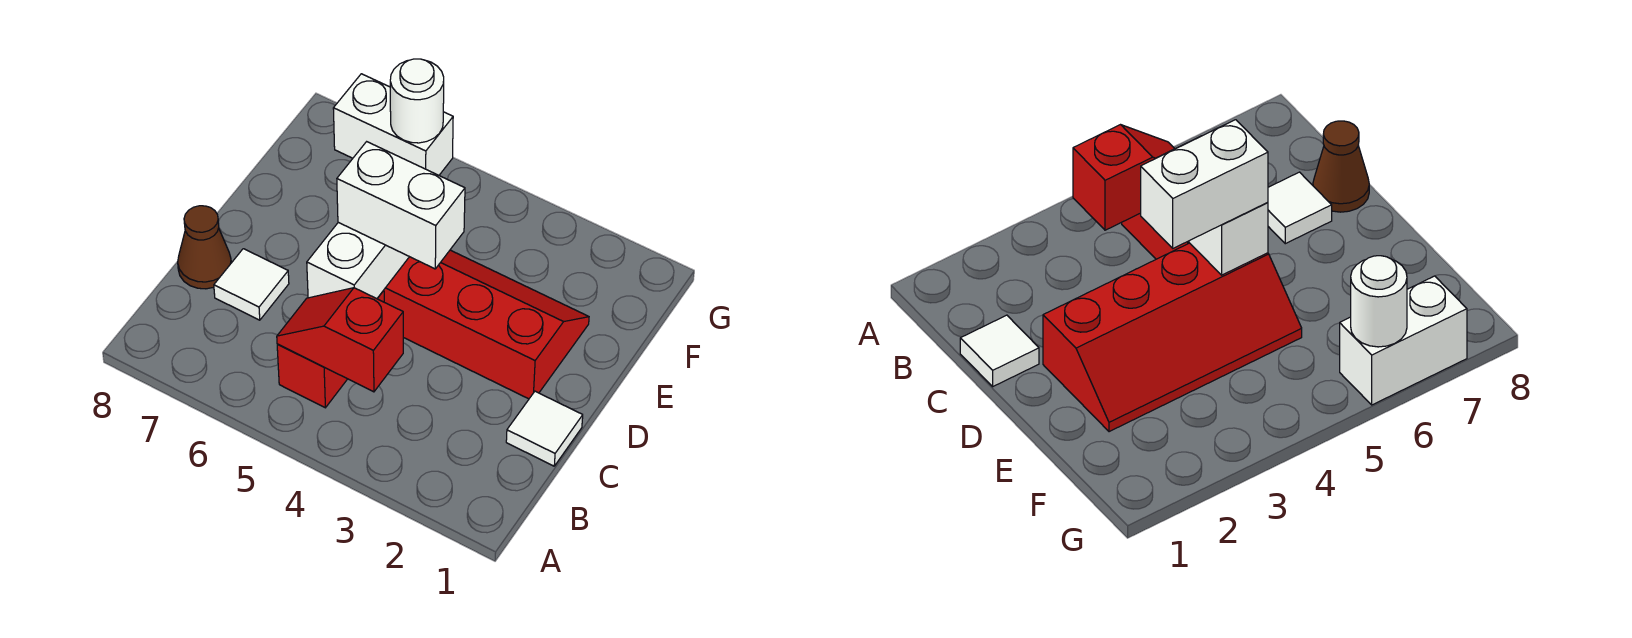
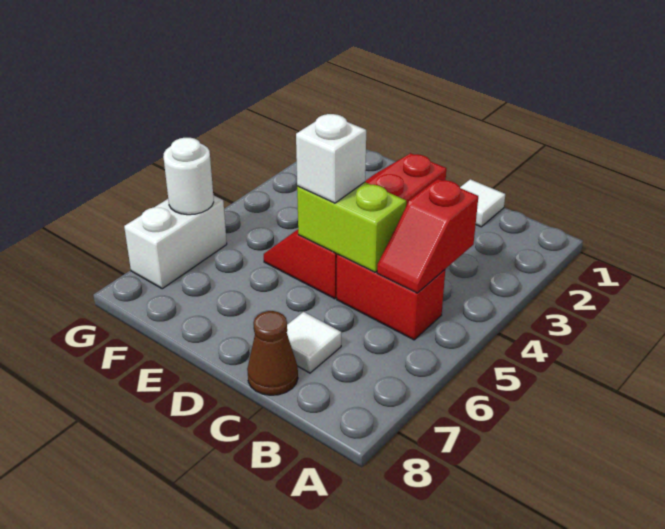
white 1x2 brick [307,222,409,299] -> lime 1x2 brick [297,182,406,272]
white 1x2 brick [337,142,465,269] -> white 1x1 brick [296,114,366,203]

